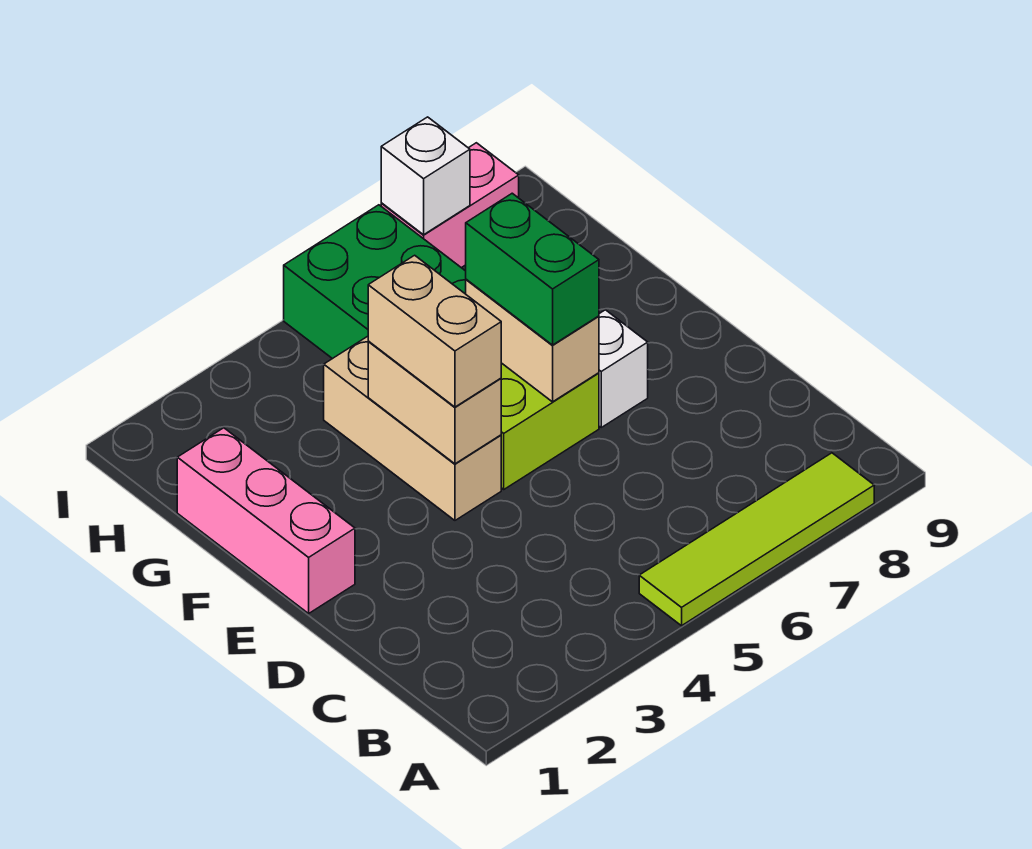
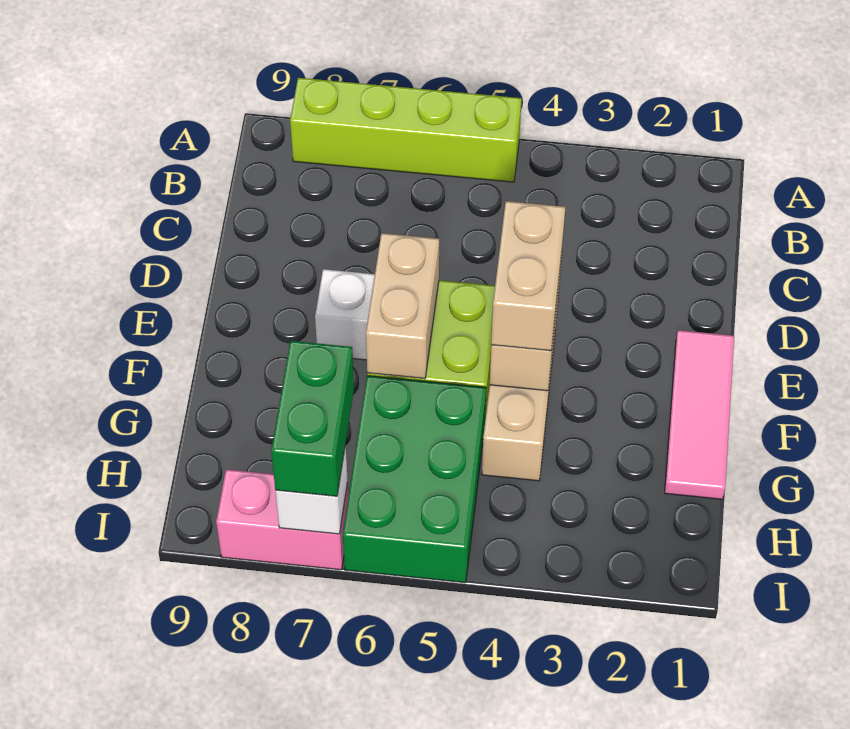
lime 1x4 tile [639,453,874,626] -> lime 1x4 brick [290,78,522,182]
pink 1x3 brick [177,428,355,613] -> pink 1x3 tile [665,330,734,499]
green 1x2 brick [466,193,599,345] -> green 1x2 brick moved to [271,341,354,496]

